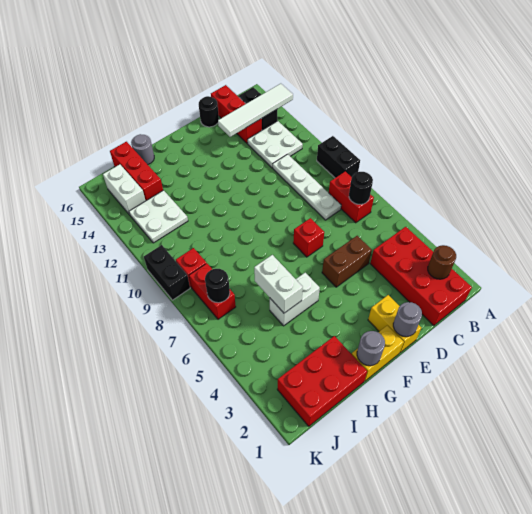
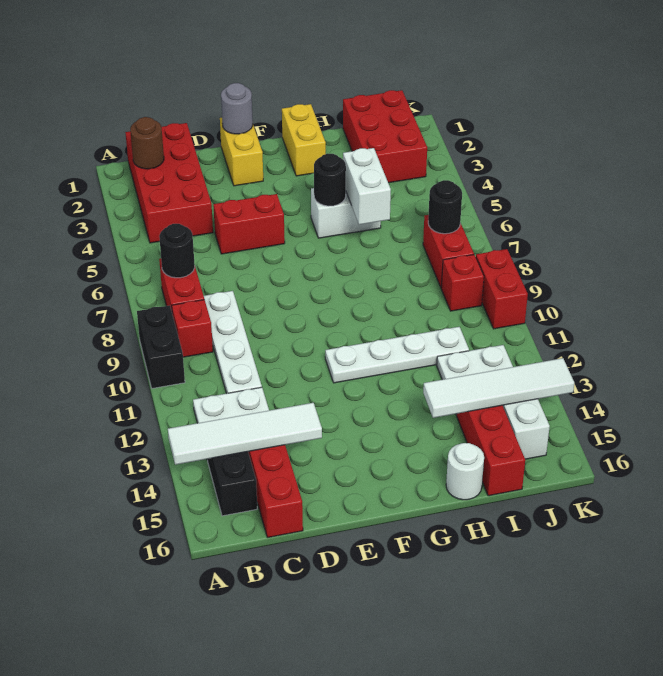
brown 1x2 brick [322,236,372,287] -> red 1x2 brick [213,194,285,254]
black 1x1 round brick [199,96,219,127] -> black 1x1 round brick moved to [314,154,346,206]
red 1x1 brick [293,218,324,257] -> red 1x1 brick moved to [172,300,213,357]
yellow 1x2 brick [352,325,404,381] -> yellow 1x2 brick turned to [282,104,326,176]
none -> white 1x4 plate [325,327,469,383]
grey 1x1 round brick [357,331,385,366] -> none
red 2x3 brick [277,336,367,426] -> red 2x3 brick turned to [343,90,427,183]
none -> white 1x4 tile [423,358,574,418]
grey 1x1 round brick [131,134,154,165] -> white 1x1 round brick [446,443,484,500]
black 1x2 brick [144,245,190,300] -> red 1x2 brick [476,249,528,329]

